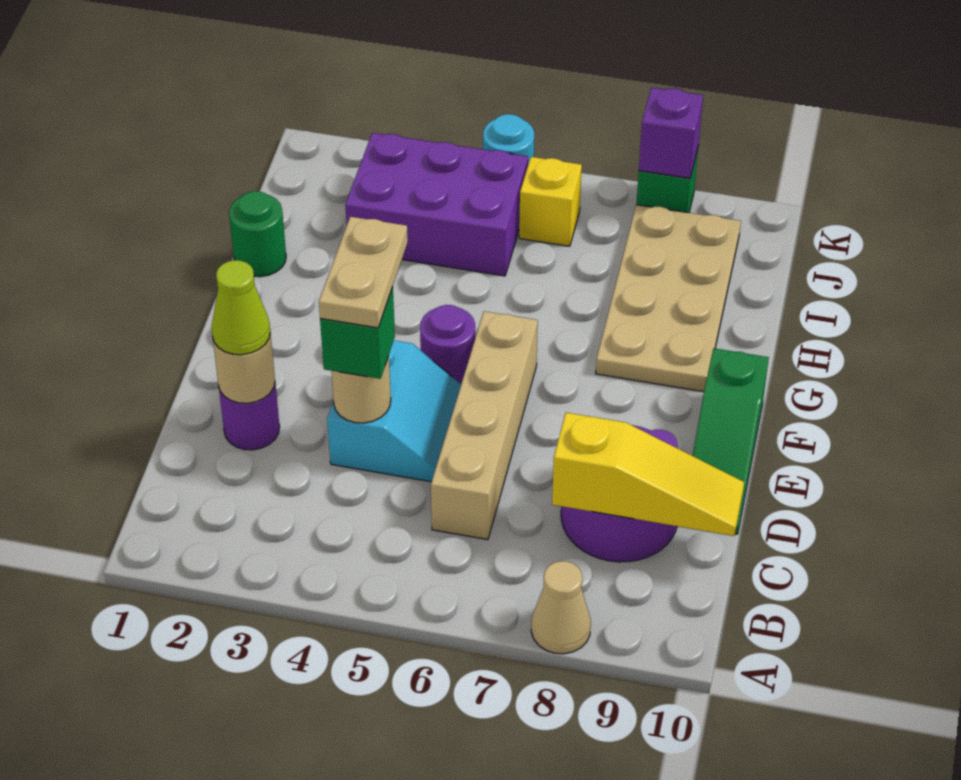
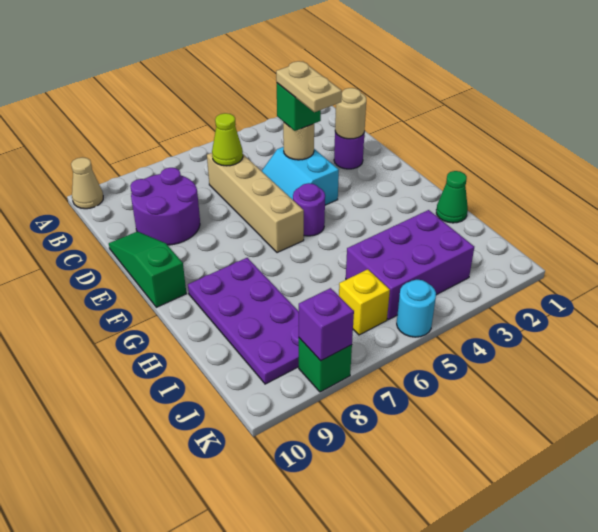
tan 1x1 cone [531,561,591,654] -> tan 1x1 cone moved to [71,157,103,209]
yellow 1x3 slope [552,413,744,536] -> none
lime 1x1 cone [211,260,270,355] -> lime 1x1 cone moved to [212,113,243,166]
tan 2x4 plate [596,205,741,392] -> purple 2x4 plate [188,258,299,384]
green 1x1 round brick [229,191,286,277] -> green 1x1 cone [436,171,468,223]

